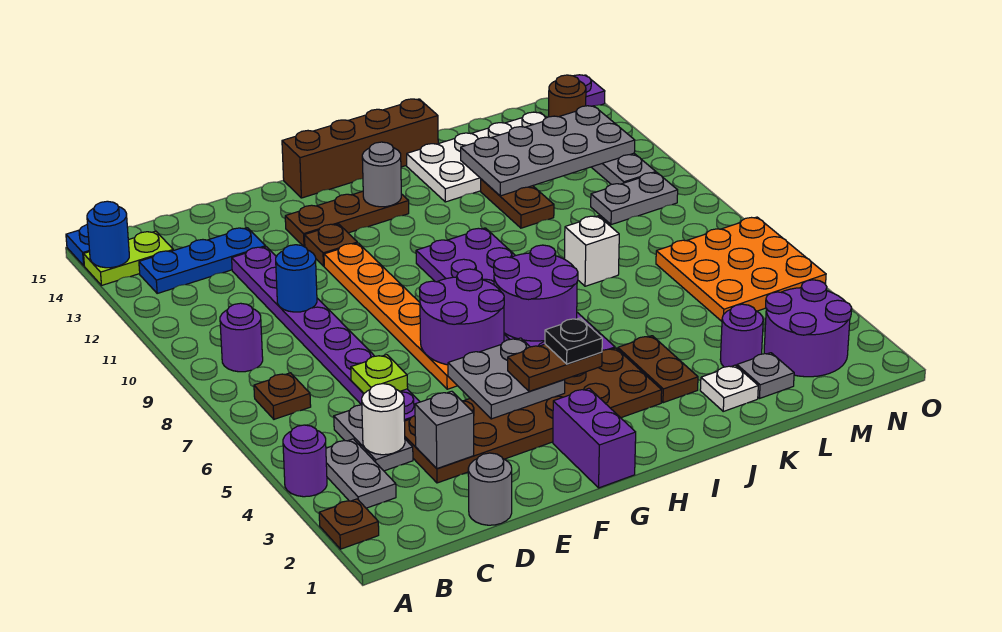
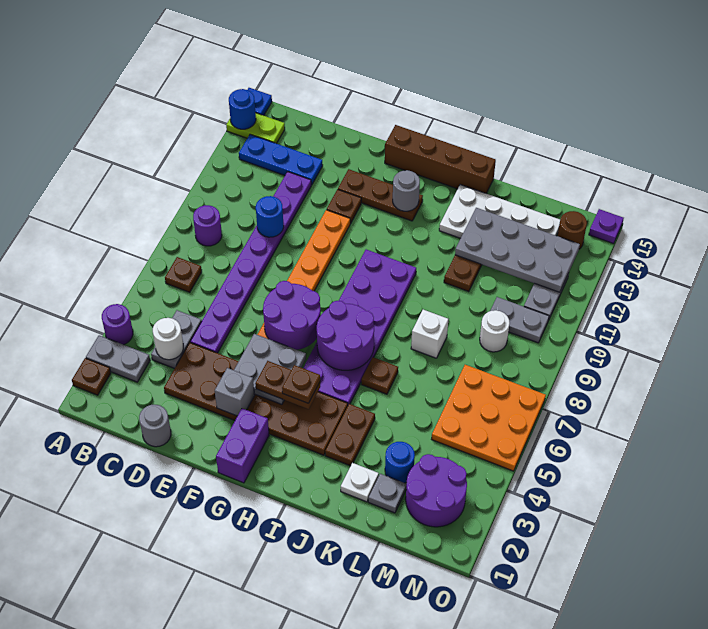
grey 1x2 plate [326,439,396,508] -> grey 1x2 plate turned to [86,335,150,382]
grey 1x1 brick [415,391,474,468] -> grey 1x1 brick moved to [215,368,255,416]
lime 1x1 plate [351,355,408,393] -> none
black 1x1 plate [545,318,602,364] -> brown 1x1 plate [282,365,320,403]
none -> brown 1x1 plate [361,357,398,394]
purple 1x1 round brick [720,304,763,367] -> blue 1x1 round brick [385,442,415,483]
none -> white 1x1 round brick [480,310,510,352]

